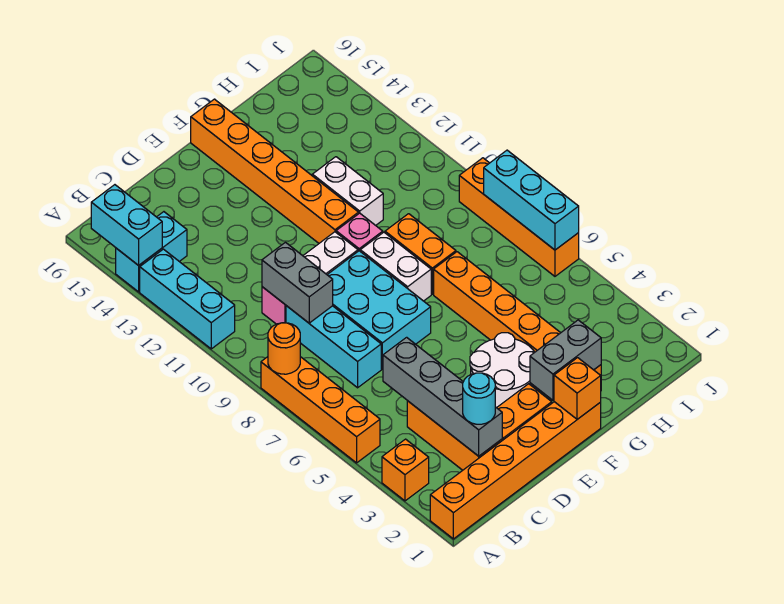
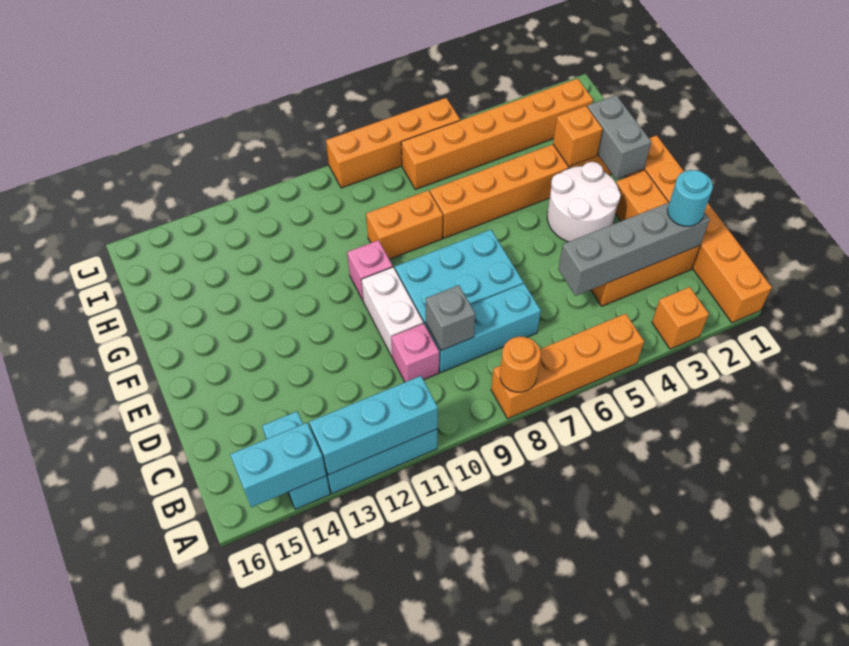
grey 1x2 brick [262,242,333,323] -> grey 1x1 brick [426,285,475,351]
orange 1x1 brick [554,358,601,419] -> orange 1x1 brick moved to [553,106,602,167]
white 1x2 brick [360,232,431,301] -> none
orange 1x6 brick [191,99,359,243] -> orange 1x6 brick moved to [401,79,593,189]
white 1x2 brick [312,157,383,225] -> none
cyan 1x3 brick [484,150,579,250] -> cyan 1x3 brick moved to [309,376,438,475]

